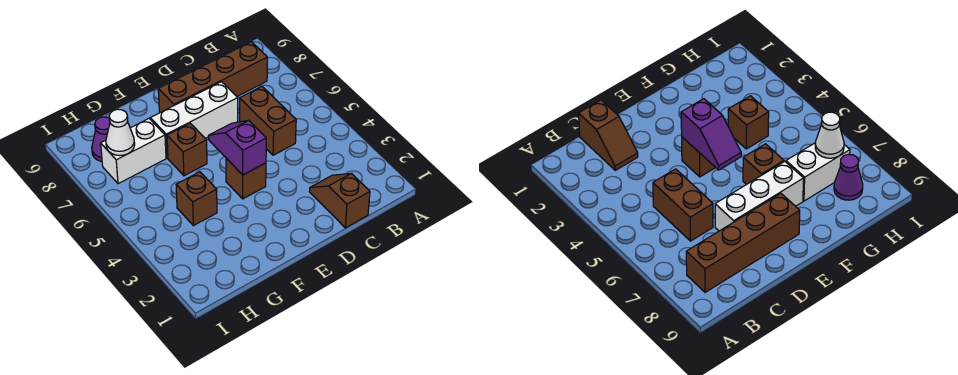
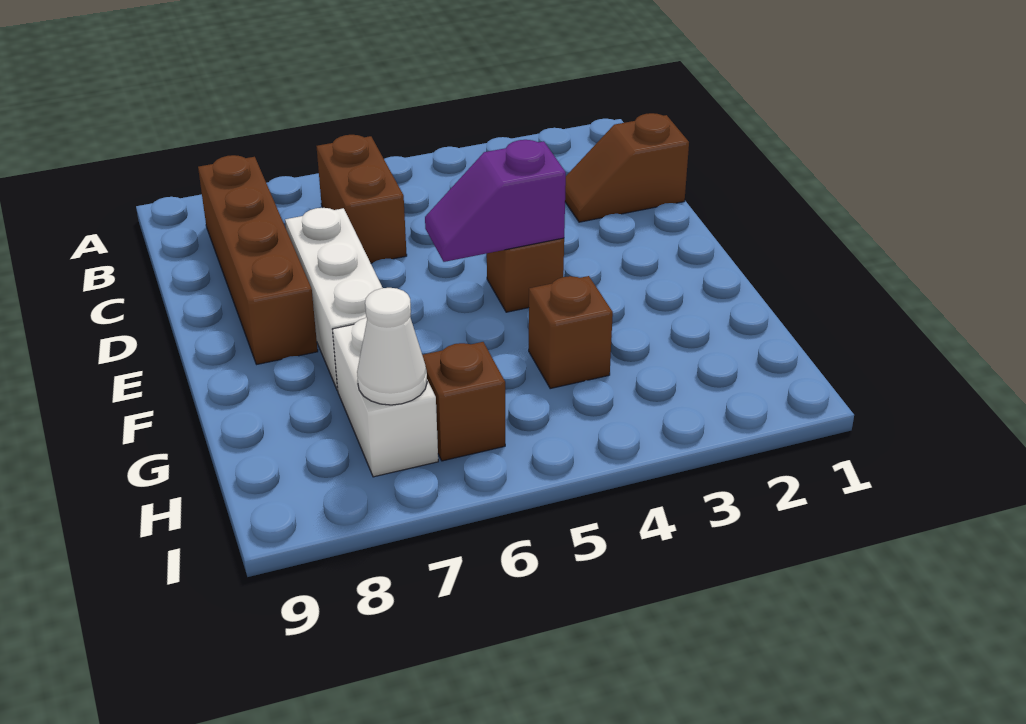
brown 1x2 brick [240,87,296,155] -> brown 1x2 brick turned to [317,135,407,263]
brown 1x1 brick [167,123,207,176] -> brown 1x1 brick moved to [422,342,505,461]
purple 1x1 cone [92,117,110,161] -> none

